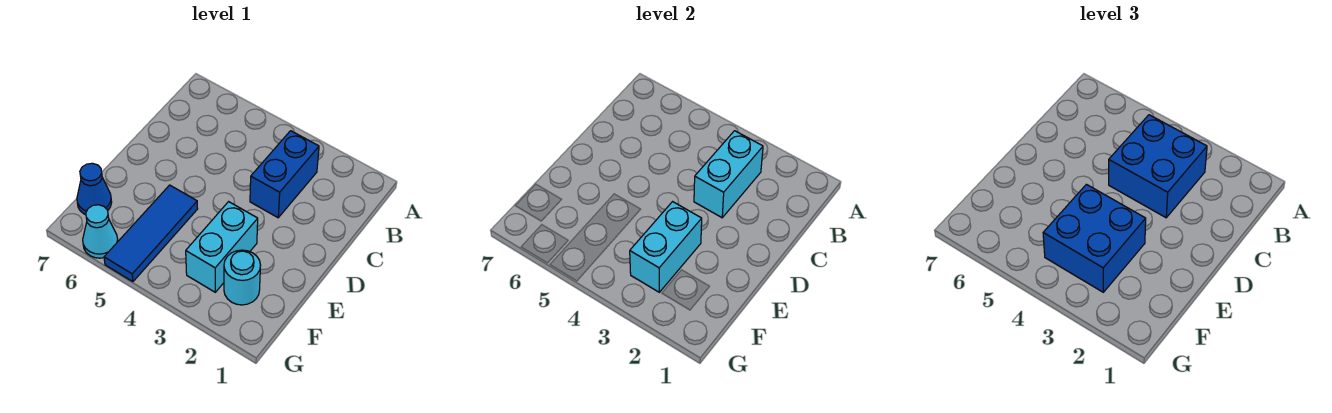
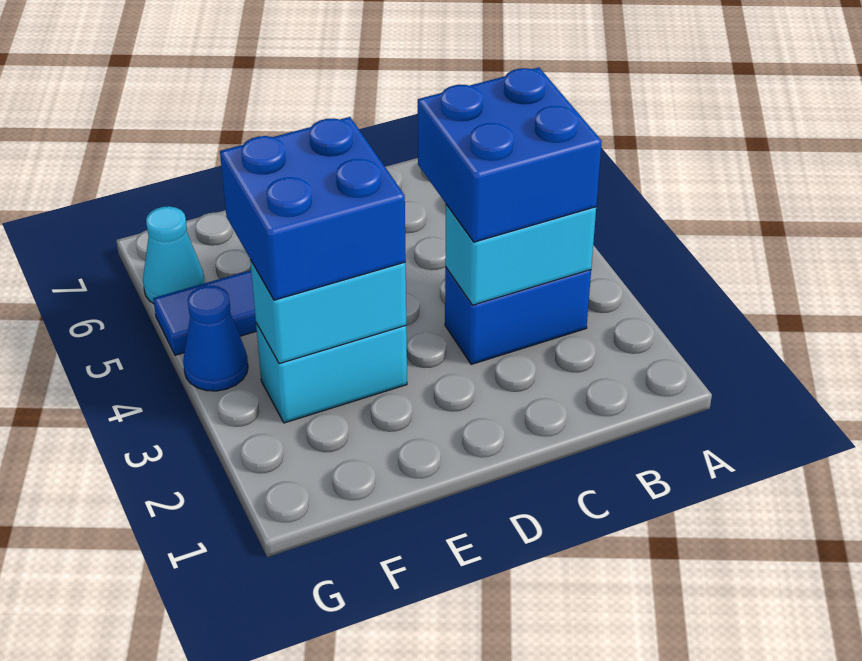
cyan 1x1 round brick [224,250,261,305] -> none
blue 1x1 cone [77,163,112,215] -> blue 1x1 cone moved to [183,286,248,391]

